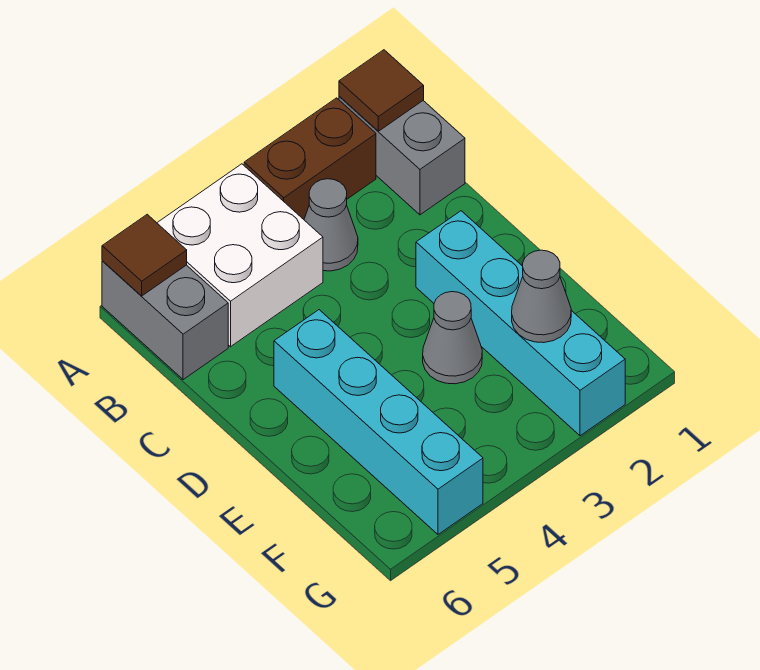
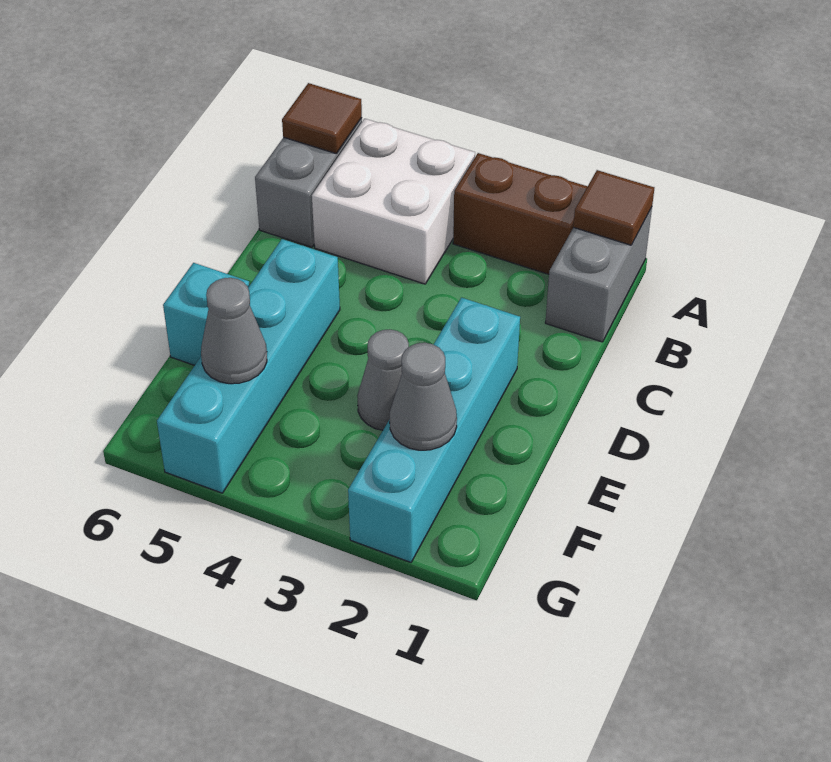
grey 1x1 cone [304,179,358,271] -> grey 1x1 cone moved to [201,278,267,384]
none -> cyan 1x1 brick [163,263,250,365]

